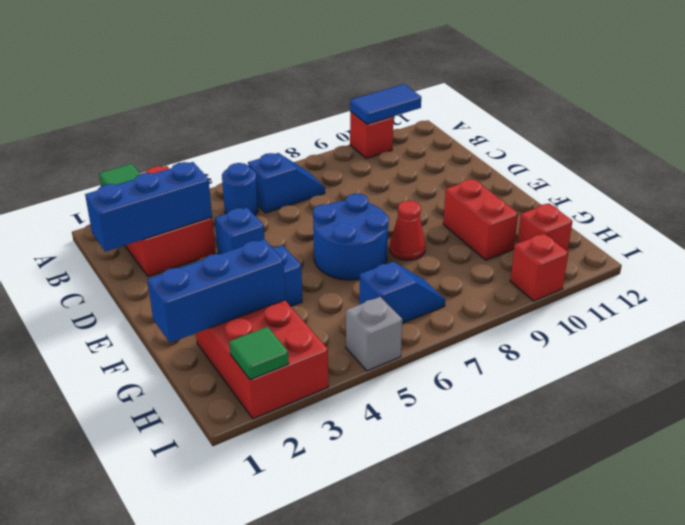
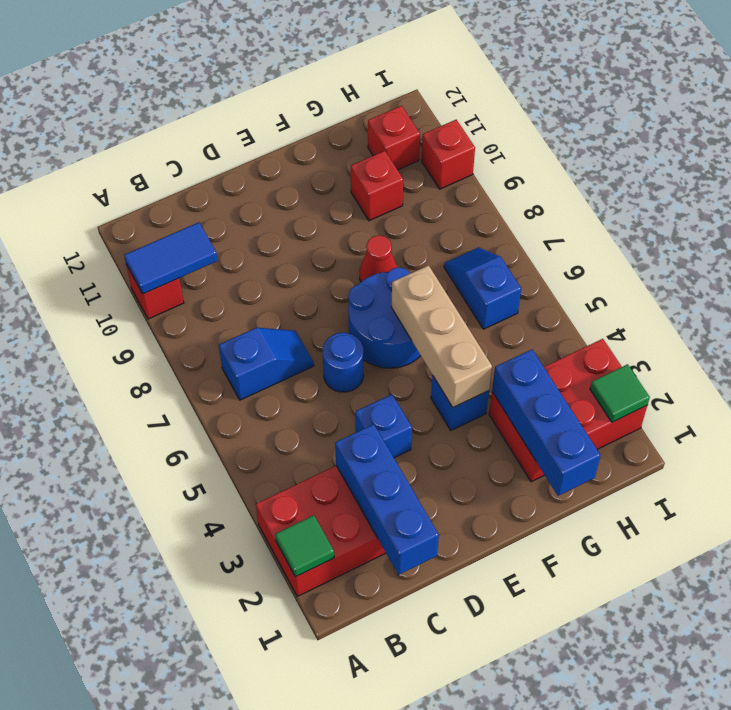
blue 1x2 tile [350,84,421,124] -> blue 1x2 tile turned to [124,222,218,294]
blue 1x1 round brick [222,163,258,215] -> blue 1x1 round brick moved to [323,333,364,392]
blue 1x2 slope [248,153,325,213] -> blue 1x2 slope turned to [219,328,314,400]
none -> tan 1x3 brick [392,265,492,407]
red 1x2 brick [443,179,518,260] -> red 1x1 brick [351,151,403,221]
grey 1x1 brick [346,297,402,371] -> none

